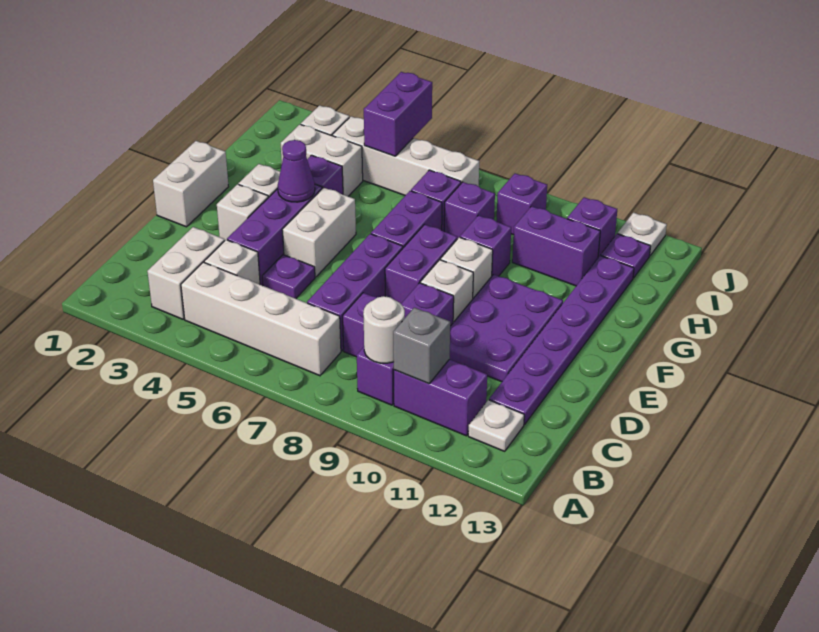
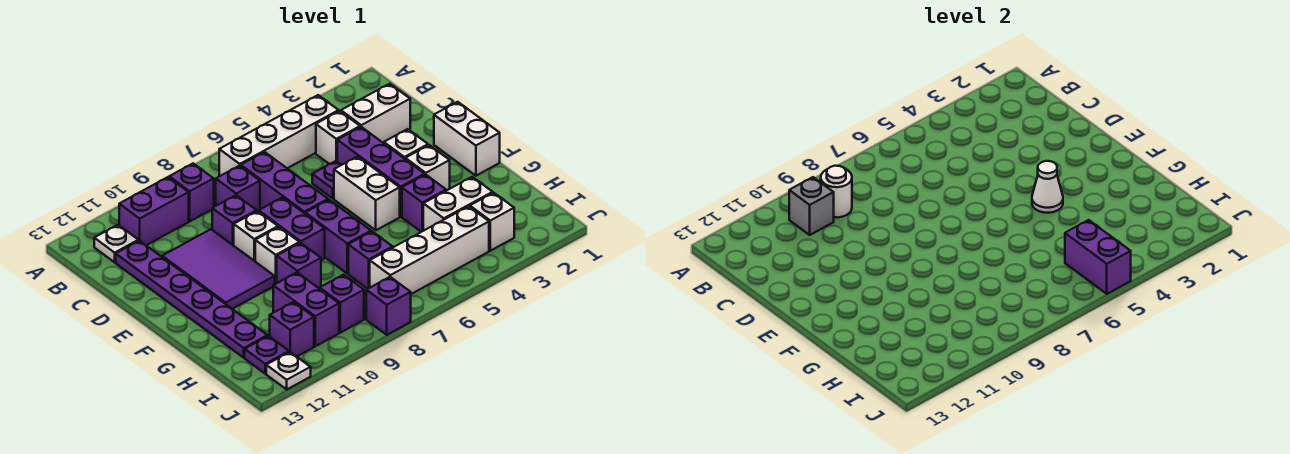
white 1x2 brick [147,227,225,319] -> white 1x2 brick turned to [341,84,410,143]
purple 2x3 plate [450,274,563,382] -> purple 2x3 tile [162,229,275,309]
purple 1x1 cone [278,140,315,202] -> white 1x1 cone [1032,161,1063,213]
purple 1x1 brick [444,182,495,239] -> purple 1x1 brick moved to [366,277,411,335]
purple 1x2 brick [512,206,600,286] -> purple 1x2 brick turned to [273,273,339,346]

